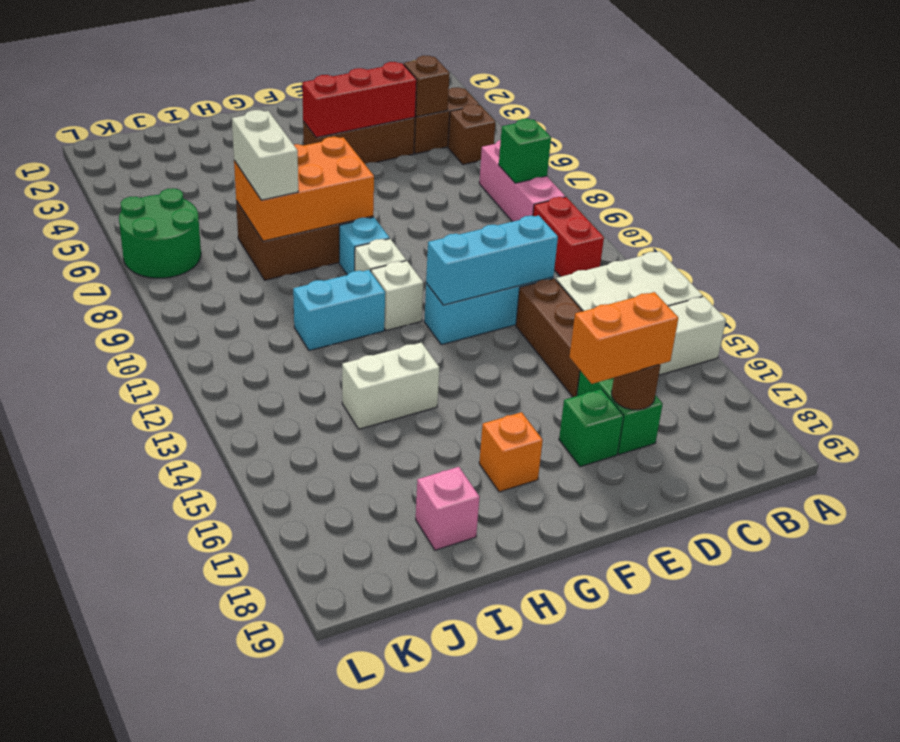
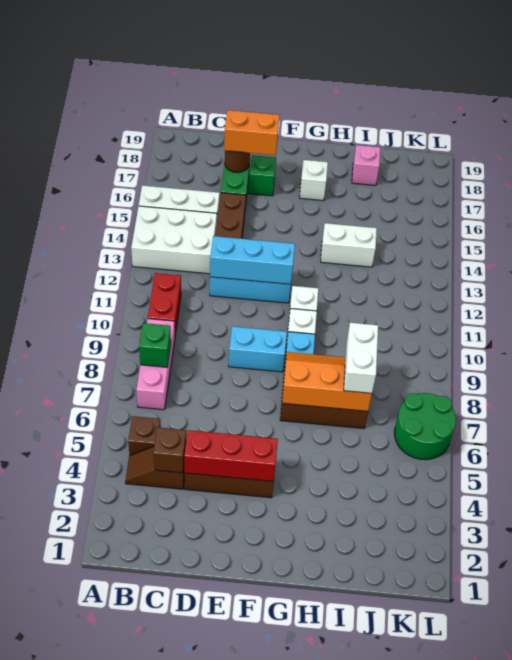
brown 1x2 brick [414,87,479,154] -> brown 1x2 slope [125,446,185,489]
orange 2x3 brick [234,137,374,241] -> orange 2x3 slope [282,352,372,411]
orange 1x1 brick [479,412,543,492] -> white 1x1 brick [300,160,328,201]
cyan 1x2 brick [293,270,385,351] -> cyan 1x2 brick moved to [229,326,287,372]

